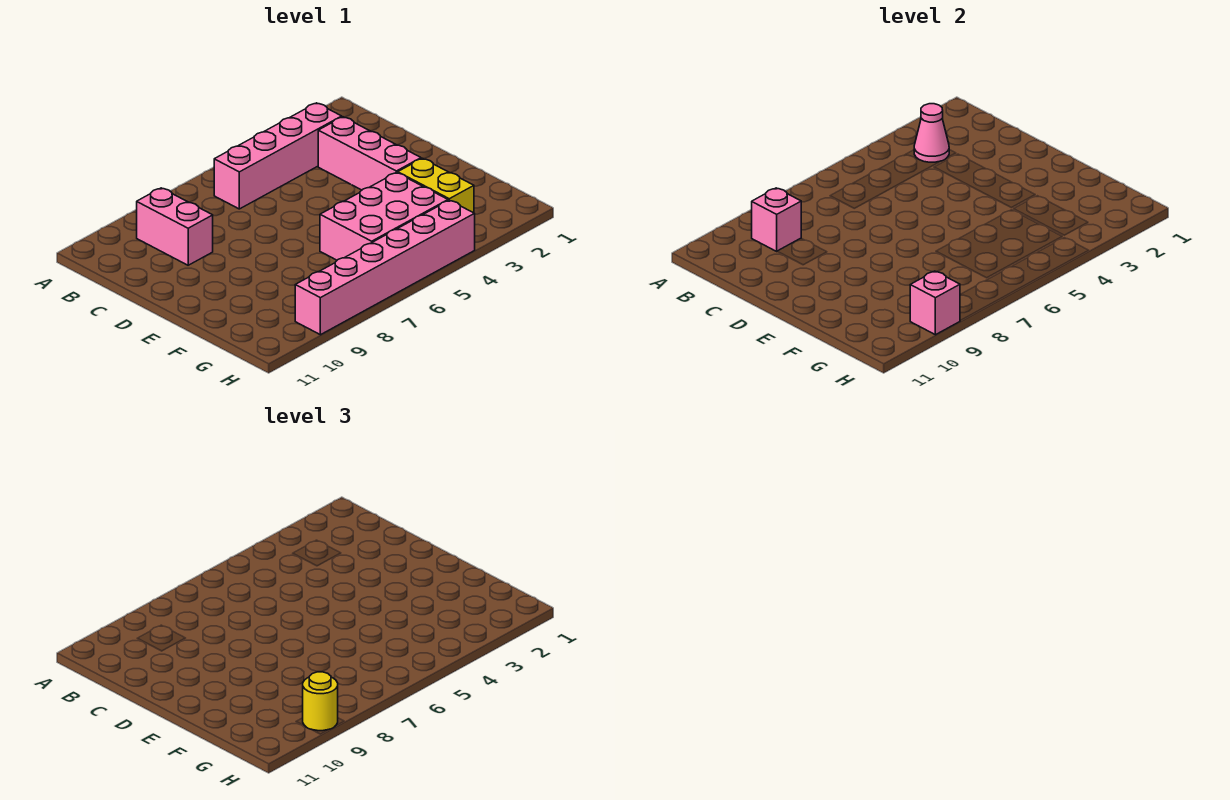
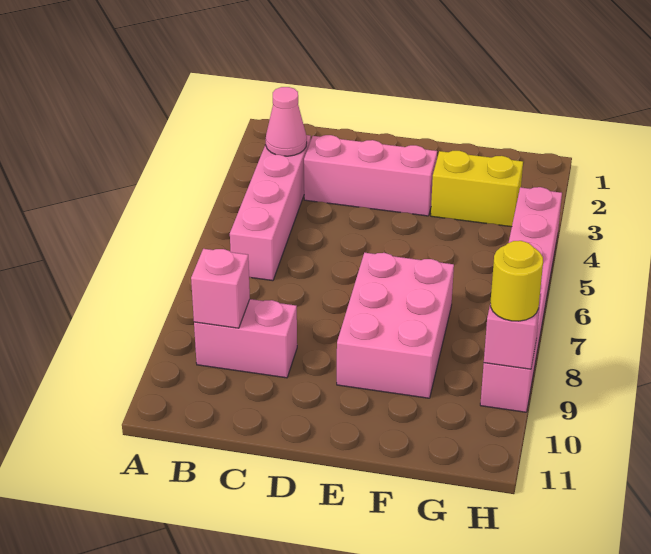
pink 2x3 brick [320,172,448,260] -> pink 2x3 brick moved to [337,252,454,398]

